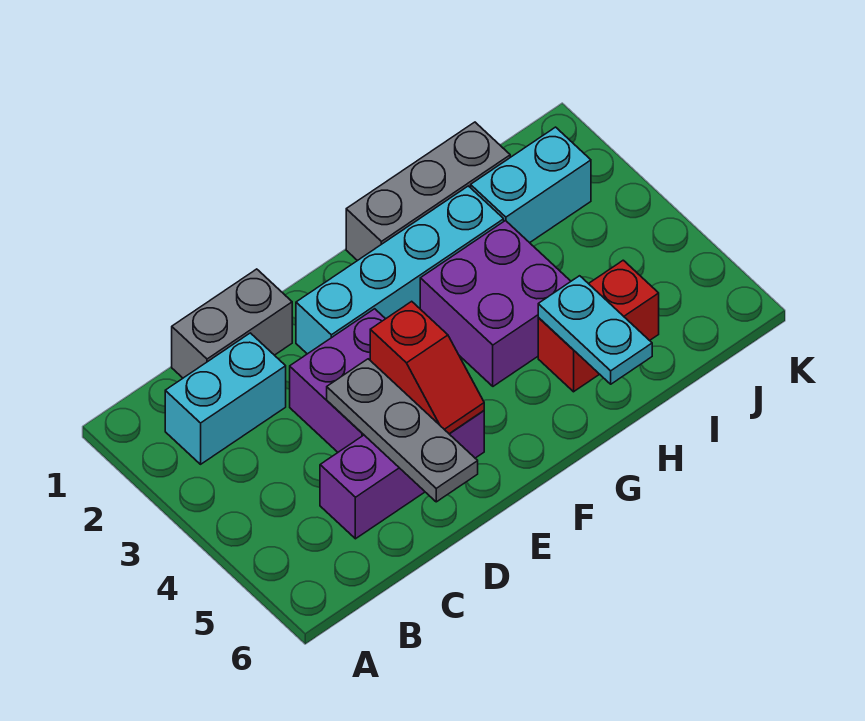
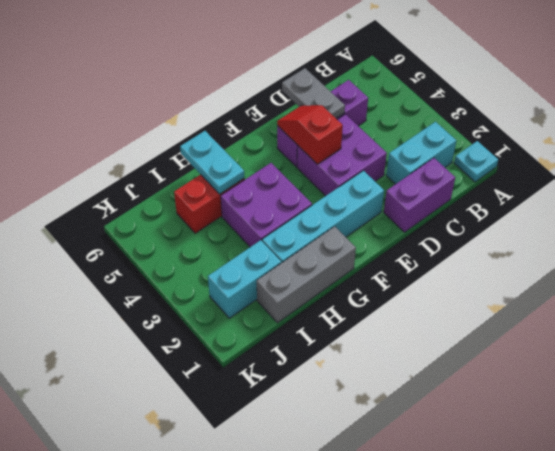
none -> cyan 1x1 plate [454,141,498,182]
grey 1x2 brick [172,269,292,378] -> purple 1x2 brick [384,158,455,232]
grey 1x3 plate [327,359,478,502] -> grey 1x2 plate [282,68,345,118]

